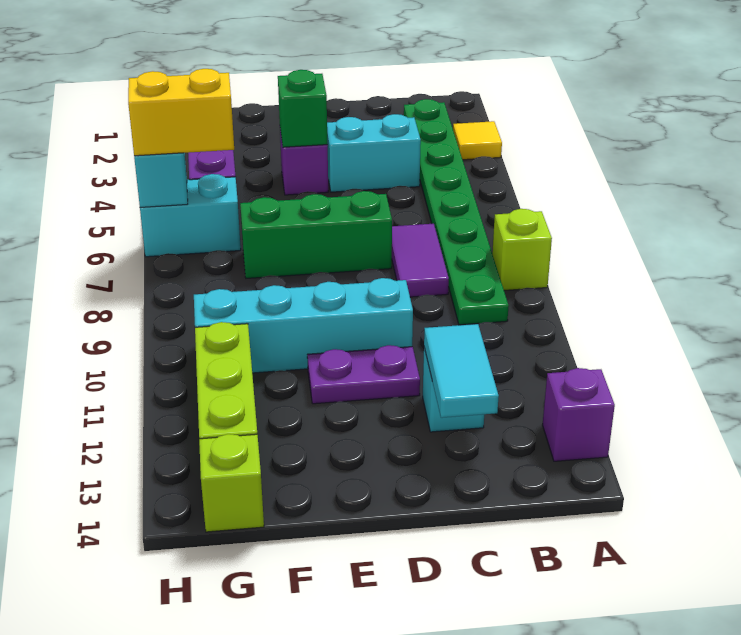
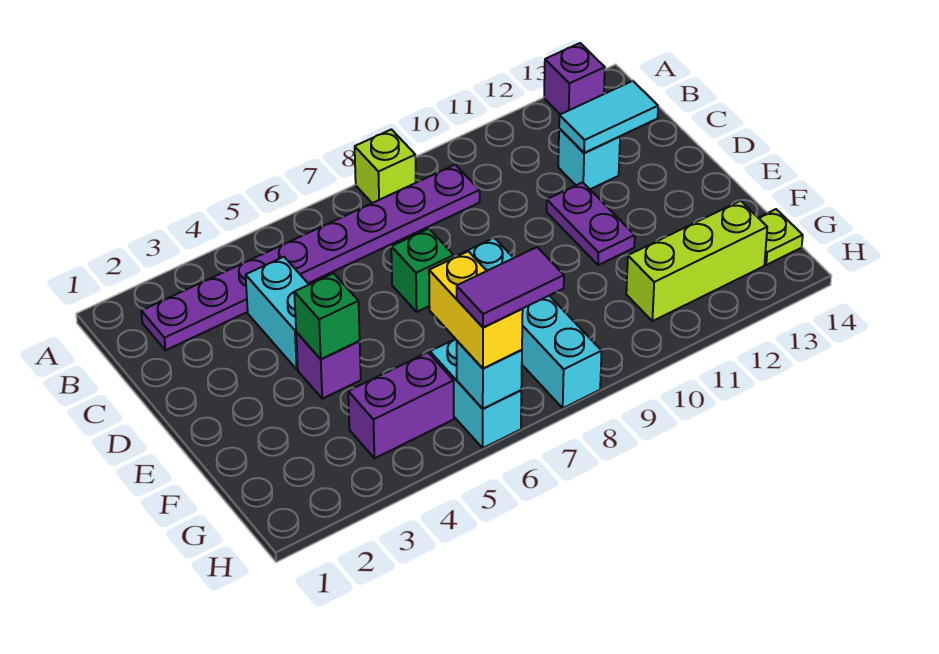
yellow 1x1 tile [453,121,502,160] -> none
green 1x8 plate [404,99,509,325] -> purple 1x8 plate [141,165,480,350]
purple 1x2 tile [392,224,449,297] -> purple 1x2 tile moved to [457,247,564,328]
green 1x3 brick [240,191,392,278] -> green 1x1 brick [391,229,454,312]
cyan 1x4 brick [194,278,413,373] -> cyan 1x4 brick moved to [457,238,602,408]
lime 1x1 brick [199,434,264,532] -> lime 1x1 plate [759,209,803,265]

